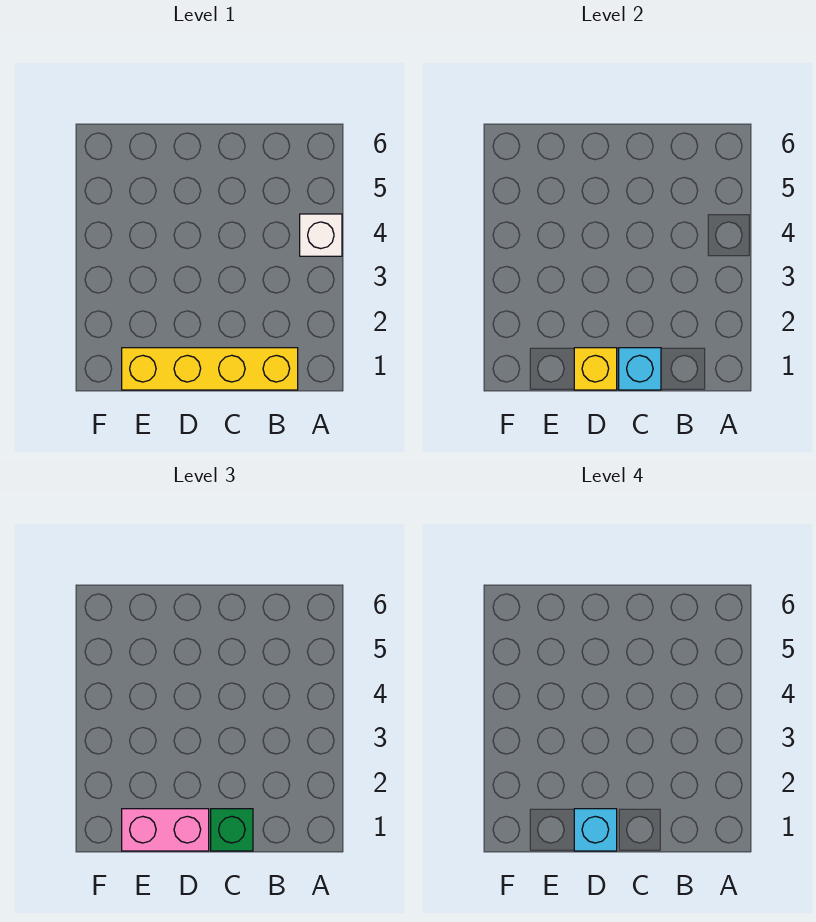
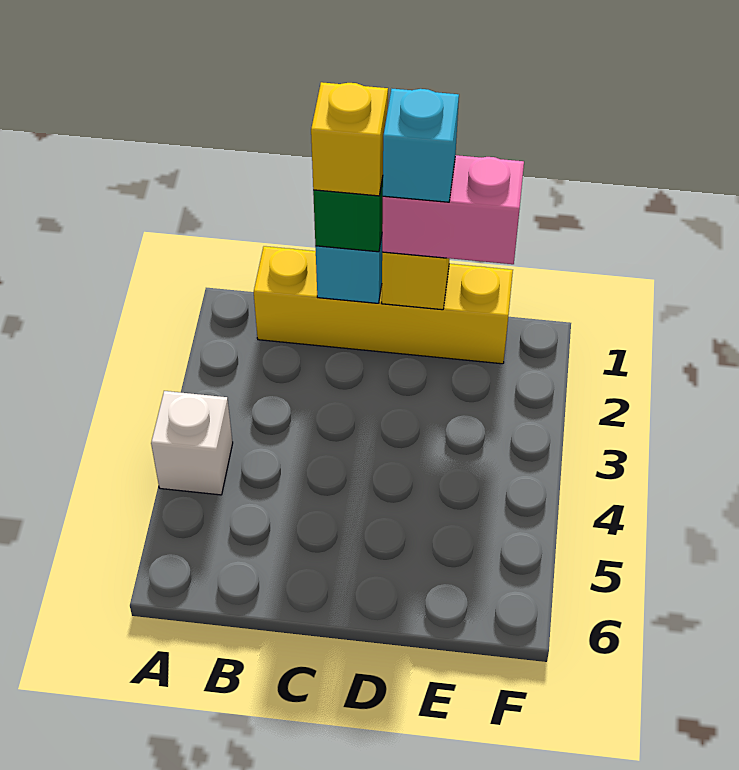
none -> yellow 1x1 brick [311,82,388,196]

